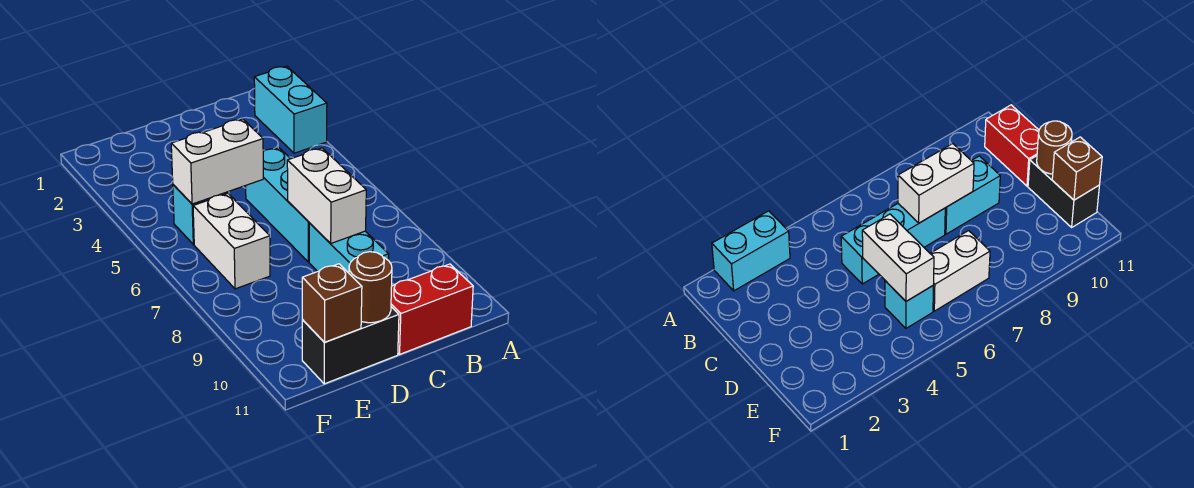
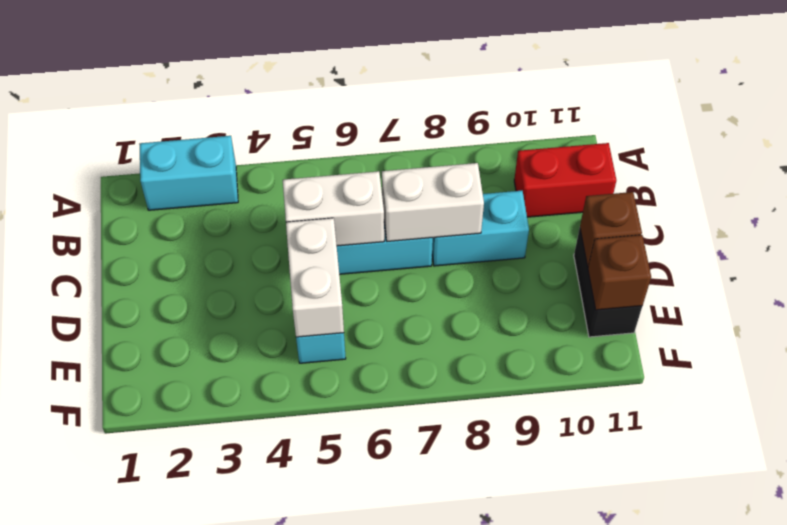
red 1x2 brick [391,264,473,354] -> red 1x2 brick turned to [514,143,616,217]
brown 1x1 round brick [349,252,392,323] -> brown 1x1 brick [580,192,642,267]
white 1x2 brick [193,193,270,289] -> white 1x2 brick moved to [283,171,384,246]

